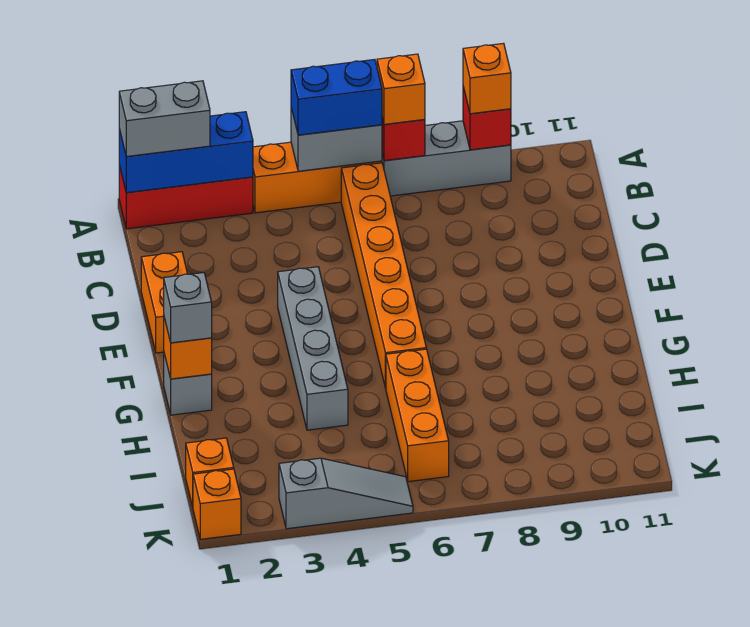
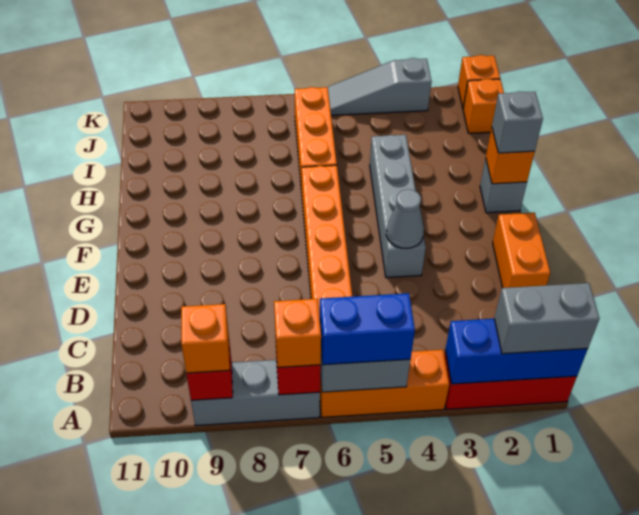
none -> grey 1x1 cone [386,189,424,249]

